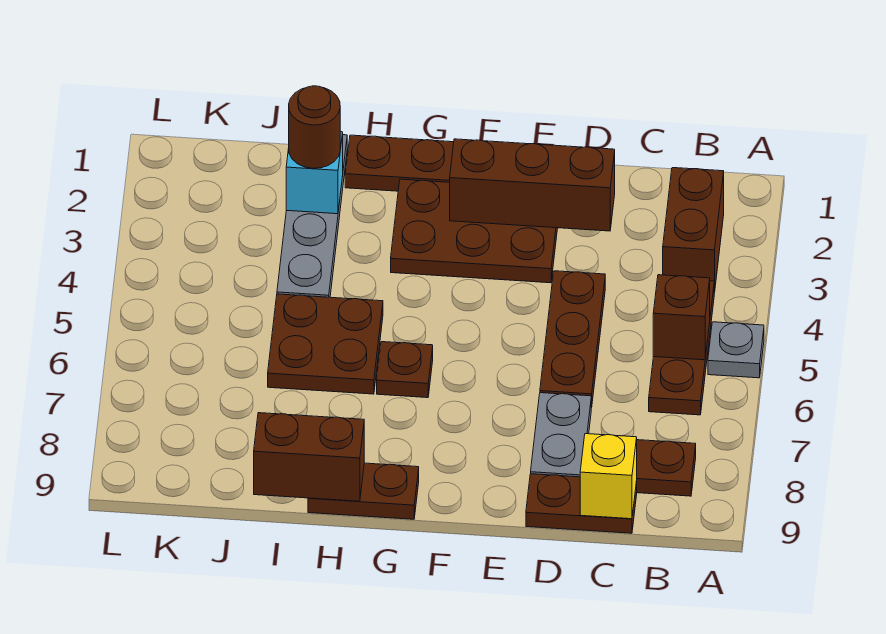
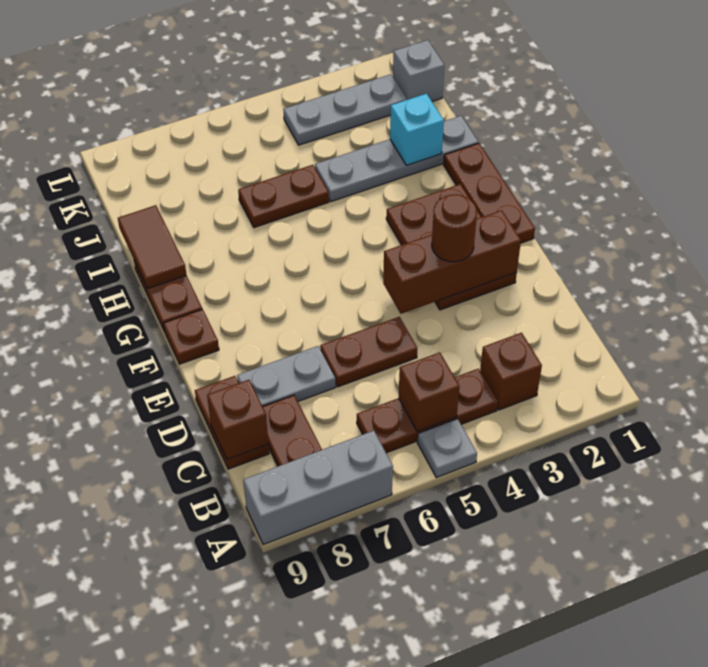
none -> grey 1x3 brick [243,431,393,545]
brown 1x2 brick [663,168,724,293] -> brown 1x1 brick [480,333,542,410]
yellow 1x1 brick [580,434,637,519] -> brown 1x1 brick [207,380,268,460]
brown 1x3 brick [450,139,615,231] -> brown 1x3 brick turned to [383,210,521,314]
brown 1x3 plate [540,271,605,408] -> brown 1x2 plate [320,317,417,387]
brown 1x1 plate [377,342,433,398] -> brown 1x1 plate moved to [163,309,219,364]
brown 2x2 plate [268,294,383,394] -> brown 1x2 plate [238,165,329,228]
brown 1x2 brick [254,413,364,501] -> brown 1x2 tile [118,205,186,288]
brown 1x1 round brick [289,86,340,168] -> brown 1x1 round brick moved to [432,194,477,262]
none -> grey 1x1 brick [393,40,444,102]
none -> grey 1x3 plate [283,74,407,145]

